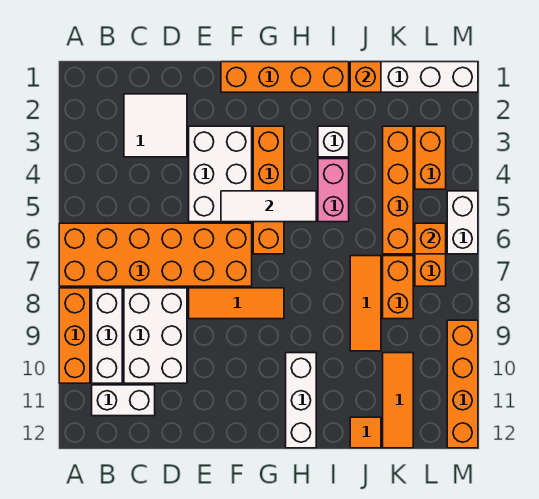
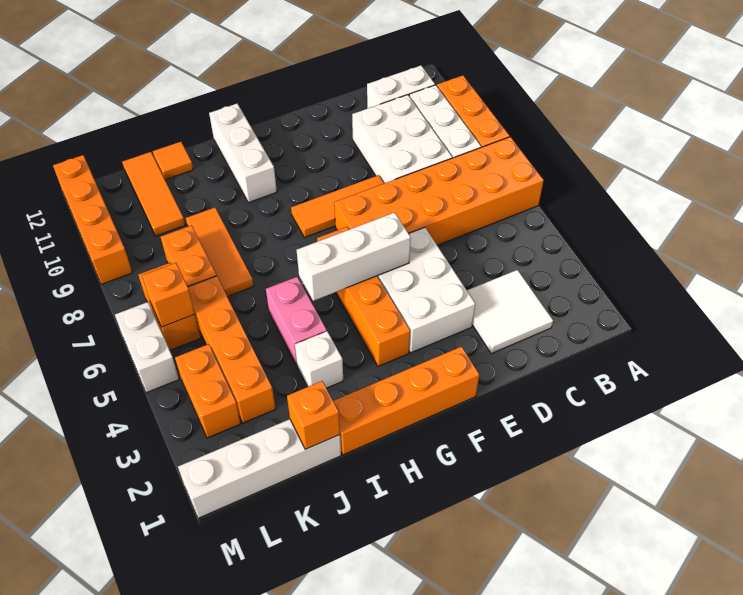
white 1x3 tile [221,191,316,222] -> white 1x3 brick [297,212,411,301]

